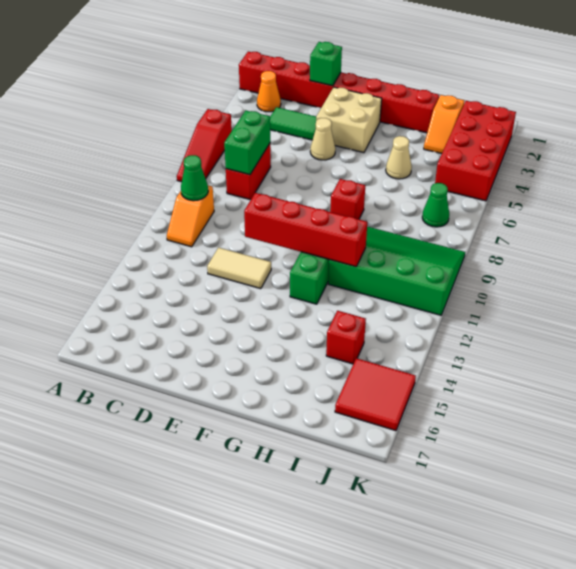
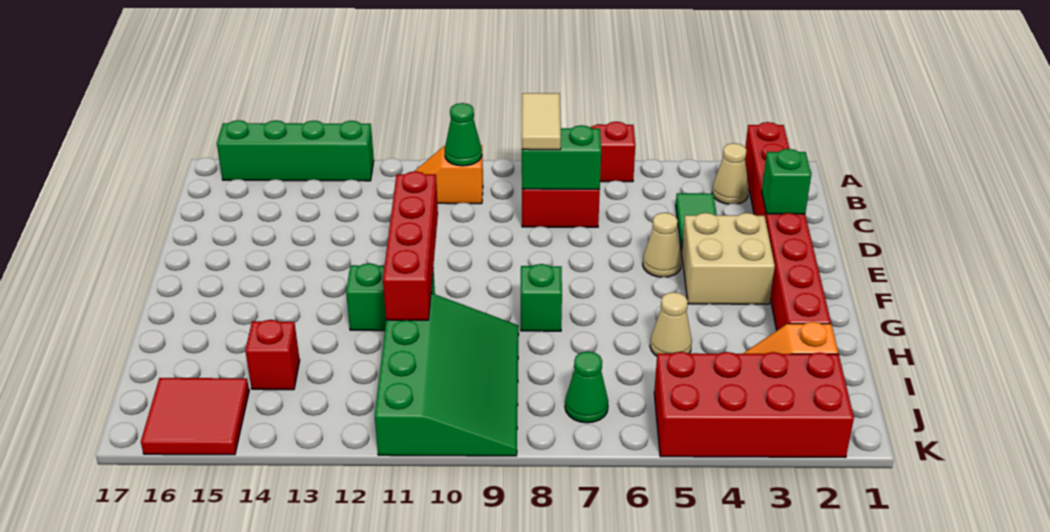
none -> green 1x4 brick [217,120,374,181]
orange 1x1 cone [257,71,281,112] -> tan 1x1 cone [712,143,749,204]
tan 1x2 tile [207,248,271,289] -> tan 1x2 tile moved to [522,93,561,150]
red 1x1 brick [330,179,365,219] -> green 1x1 brick [521,264,562,331]

